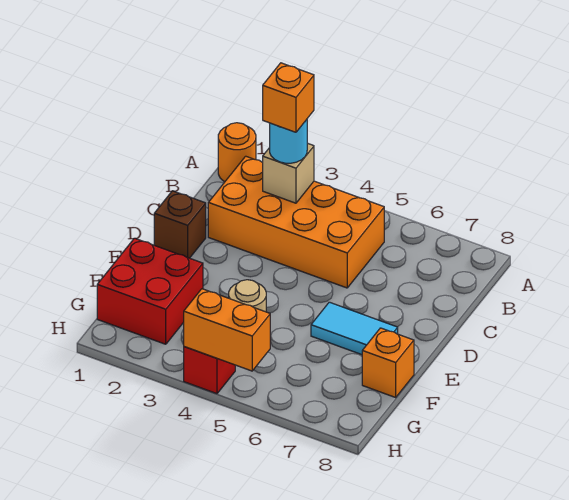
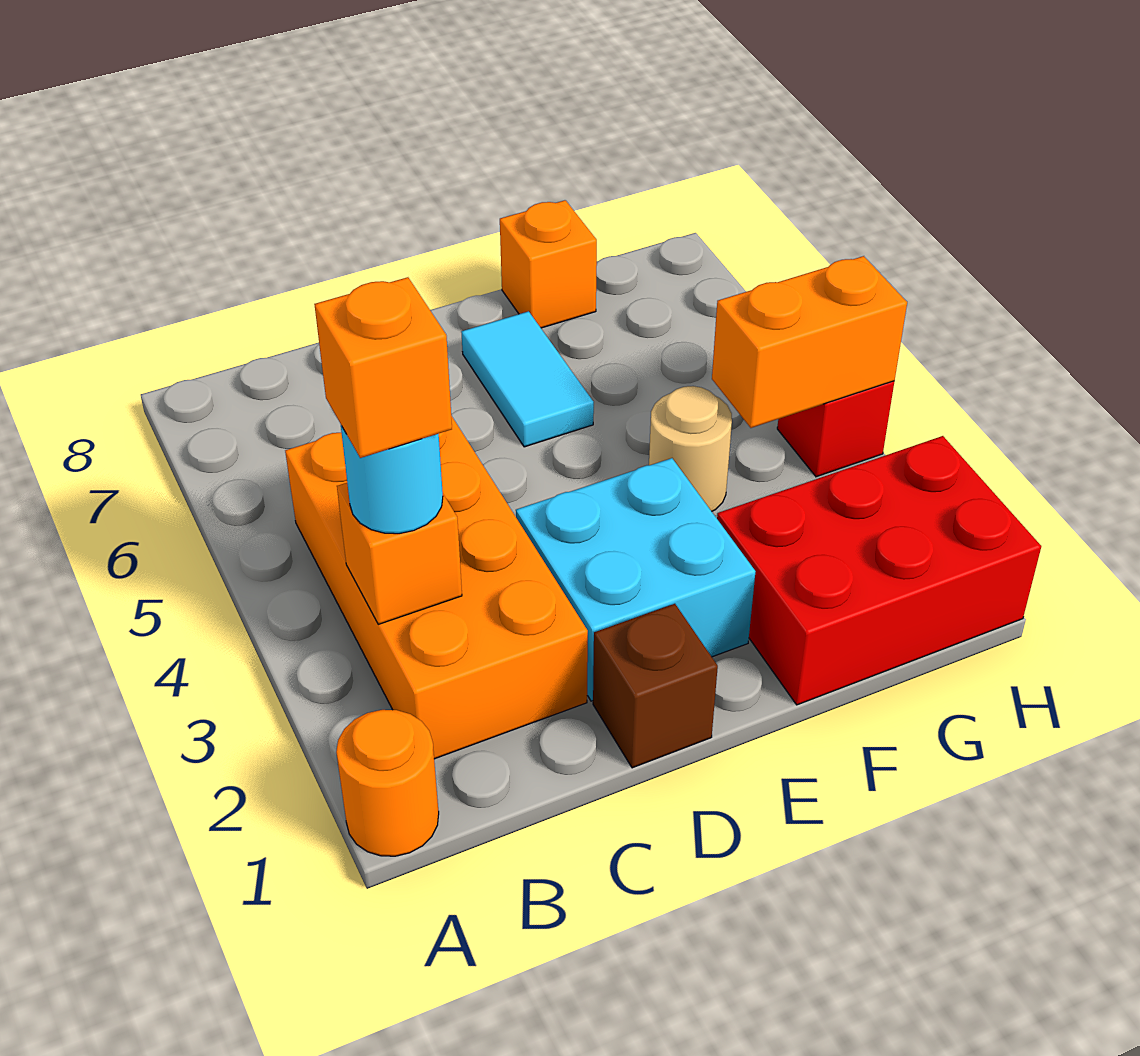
tan 1x1 brick [263,143,314,203] -> orange 1x1 brick [337,483,462,624]
none -> cyan 2x2 brick [516,458,756,701]
red 2x2 brick [97,238,203,344] -> red 2x3 brick [717,436,1041,705]
orange 1x2 brick [184,289,270,371] -> orange 1x2 brick turned to [712,256,907,428]

